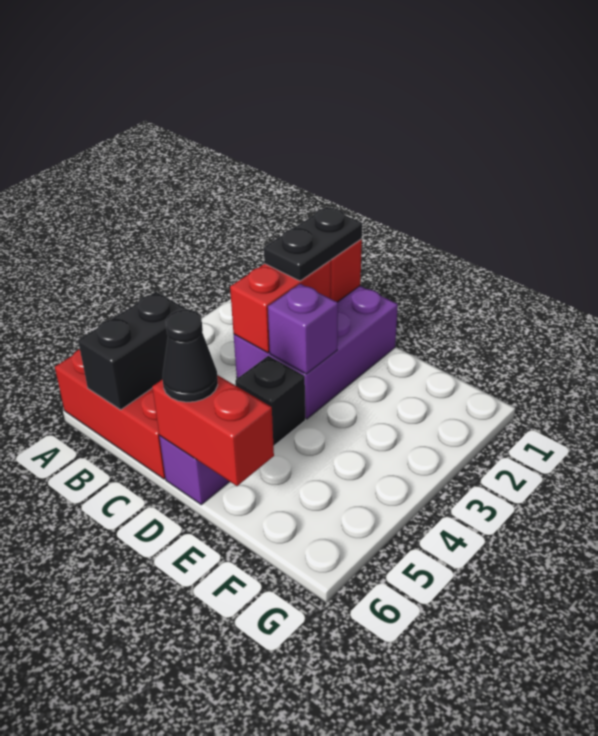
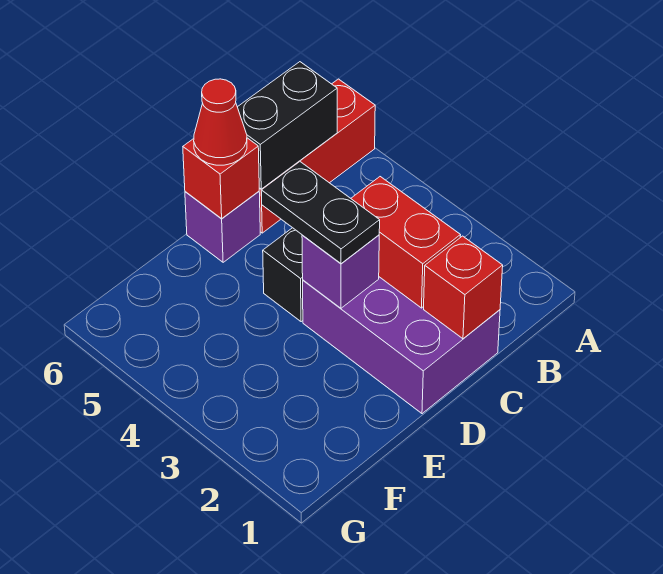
black 1x2 brick [78,292,188,410] -> black 1x2 brick turned to [238,62,337,189]
black 1x2 plate [264,207,362,281] -> black 1x2 plate moved to [261,161,380,264]
red 1x2 brick [152,375,274,486] -> red 1x1 brick [183,138,259,218]
black 1x1 cone [162,310,218,402] -> red 1x1 cone [194,79,247,165]

